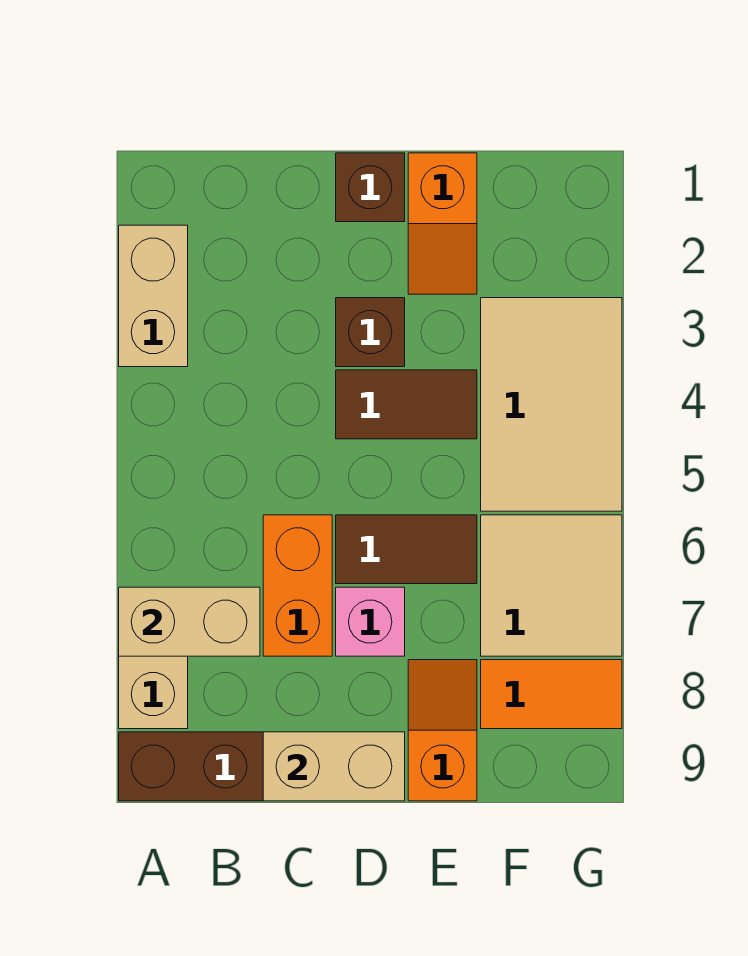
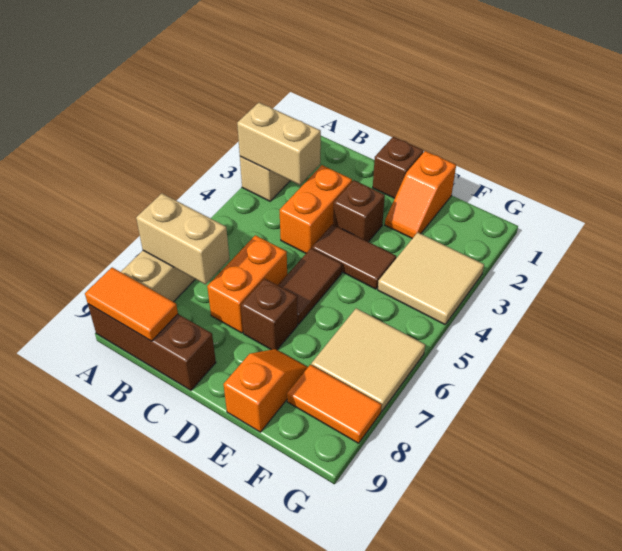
none -> orange 1x2 tile [85,268,178,341]
none -> orange 1x2 brick [280,165,352,253]
tan 1x2 brick [263,732,405,801] -> tan 1x2 brick moved to [237,103,321,185]
brown 1x2 tile [336,515,477,584] -> brown 1x2 tile turned to [278,248,342,324]
pink 1x1 brick [336,587,405,656] -> brown 1x1 brick [241,279,298,350]
tan 2x3 tile [481,298,622,511] -> tan 2x2 tile [378,232,484,324]

